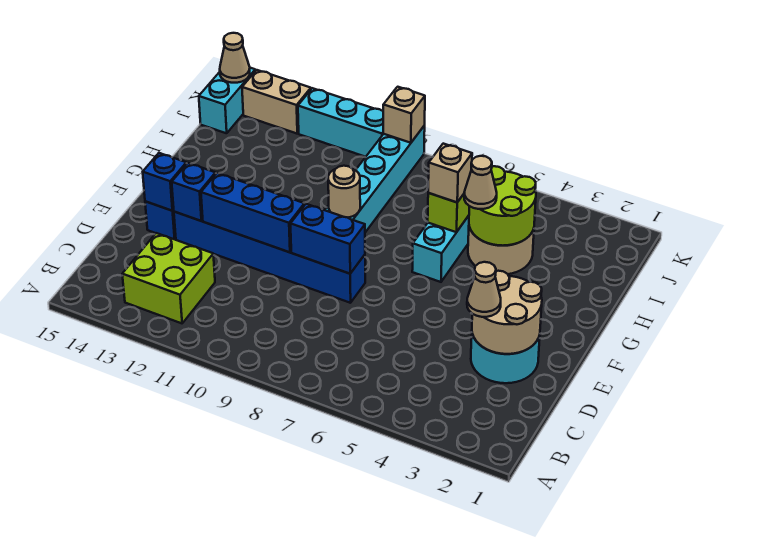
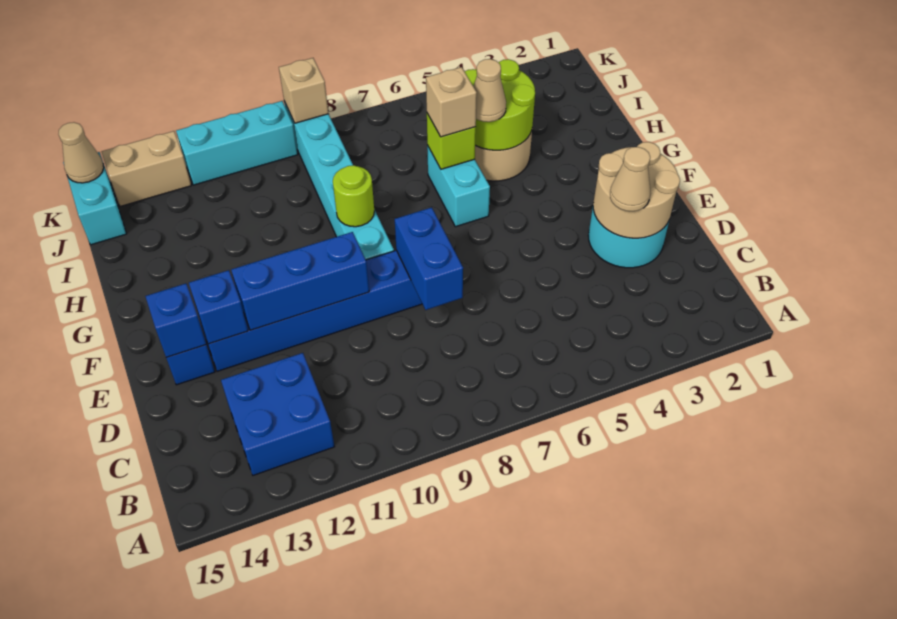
lime 2x2 brick [122,233,215,323] -> blue 2x2 brick [221,353,334,475]
blue 1x2 brick [291,204,365,274] -> blue 1x2 brick turned to [395,207,463,310]
tan 1x1 round brick [328,166,360,217] -> lime 1x1 round brick [333,165,374,227]

